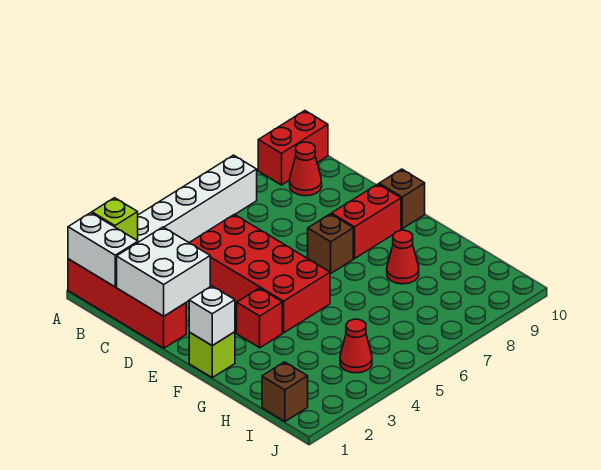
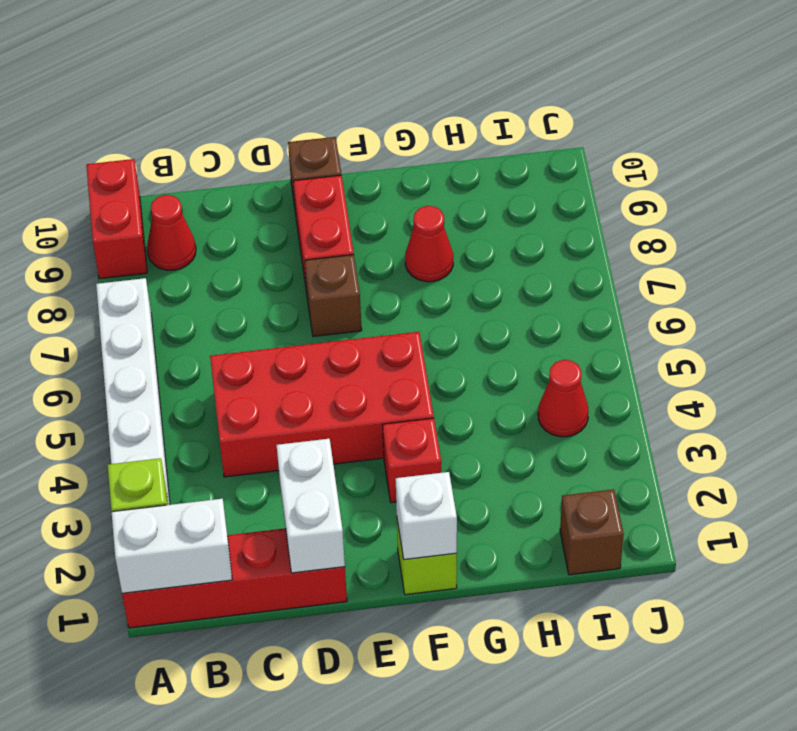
white 2x2 brick [117,227,210,316] -> white 1x2 brick [276,439,345,573]

